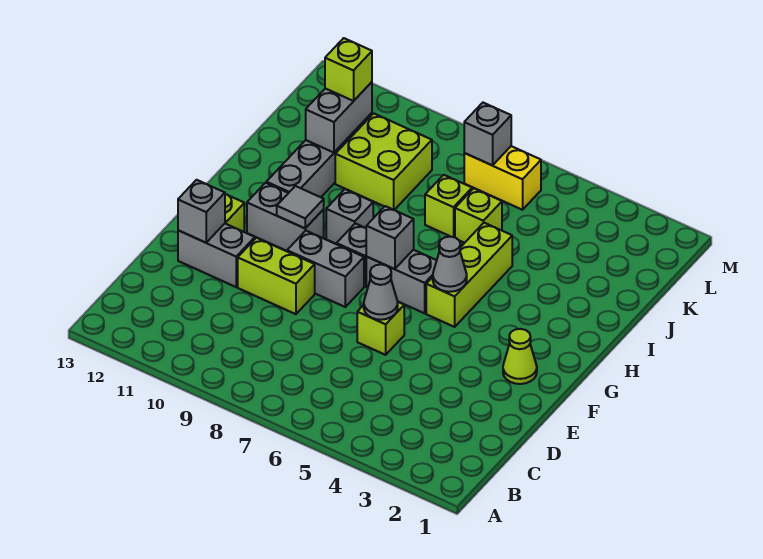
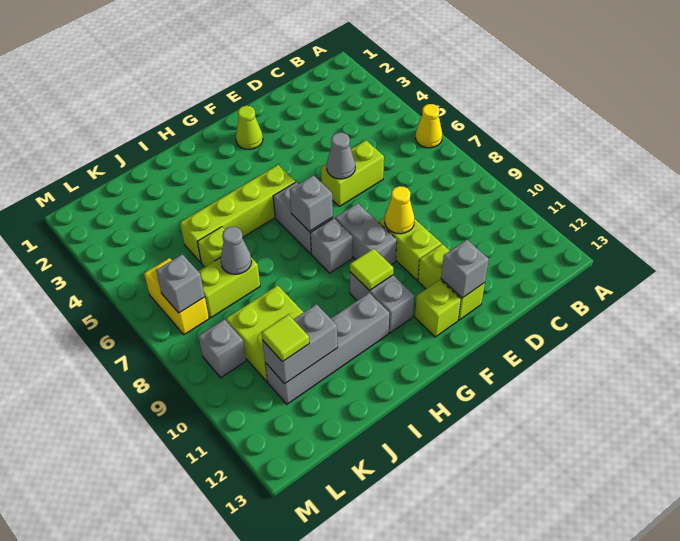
none -> yellow 1x1 cone [416,104,442,148]
lime 1x1 brick [357,302,404,355] -> lime 1x2 brick [321,140,384,206]
none -> yellow 1x1 cone [385,186,415,234]
grey 1x2 brick [178,224,255,287] -> lime 1x2 brick [418,244,485,320]
lime 1x3 brick [426,223,512,327] -> lime 1x4 brick [180,165,295,263]
grey 1x1 cone [433,237,467,292] -> grey 1x1 cone moved to [221,227,252,274]
grey 1x1 tile [277,186,324,228] -> lime 1x1 tile [350,249,393,290]
grey 1x1 brick [326,189,373,244] -> grey 1x1 brick moved to [198,319,246,377]
lime 1x1 brick [425,175,472,237] -> lime 1x2 brick [198,258,260,318]
lime 1x1 brick [325,38,372,101] -> lime 1x1 tile [261,315,309,362]

